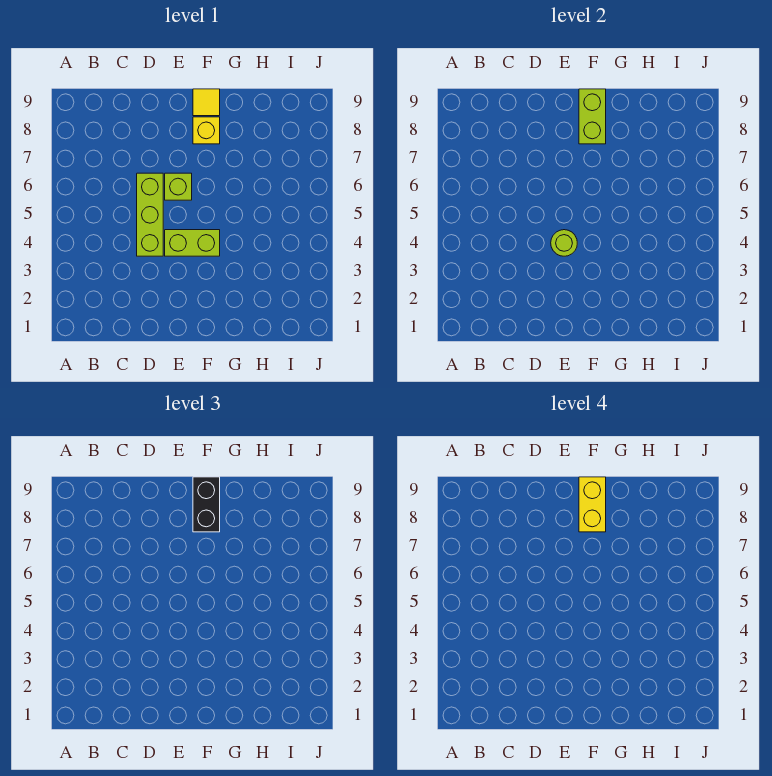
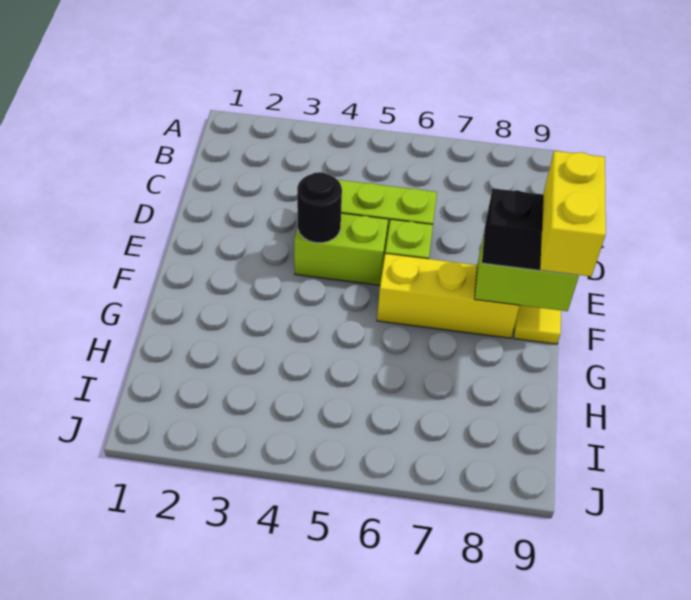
lime 1x2 brick [165,230,220,256] -> lime 1x2 brick turned to [294,213,388,285]
lime 1x1 round brick [551,230,577,256] -> black 1x1 round brick [297,172,342,243]
yellow 1x1 brick [193,117,220,144] -> yellow 1x3 brick [377,254,520,338]
yellow 1x2 brick [579,477,606,532] -> yellow 1x2 brick turned to [540,151,606,276]

